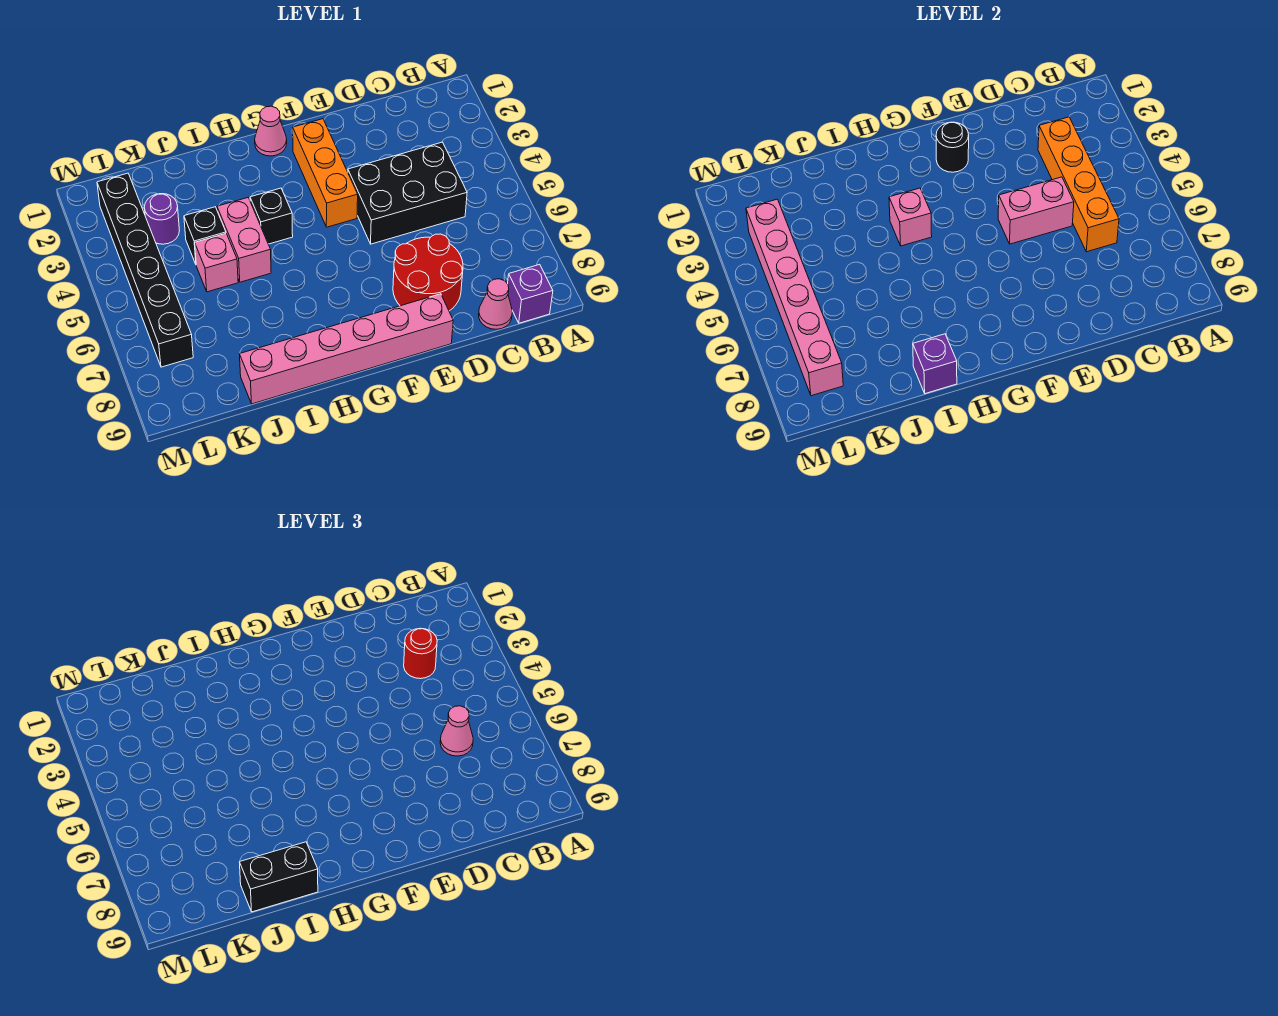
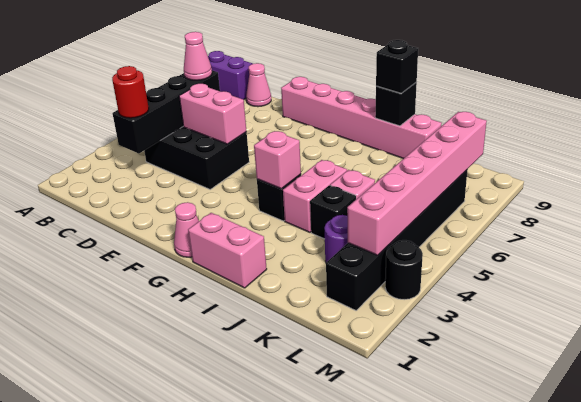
purple 1x1 brick [508,264,553,323] -> purple 1x2 brick [208,51,253,100]
orange 1x4 brick [1038,117,1119,252] -> black 1x4 brick [112,70,220,153]
red 2x2 round brick [393,234,463,311] -> none
orange 1x3 brick [292,119,358,227] -> none
black 1x1 round brick [936,122,969,172] -> black 1x1 round brick moved to [385,240,423,300]
none -> pink 1x2 brick [188,213,267,288]
purple 1x1 brick [913,334,957,394] -> black 1x1 brick [375,82,417,126]
black 1x2 brick [240,842,318,912] -> black 1x1 brick [376,40,418,93]

